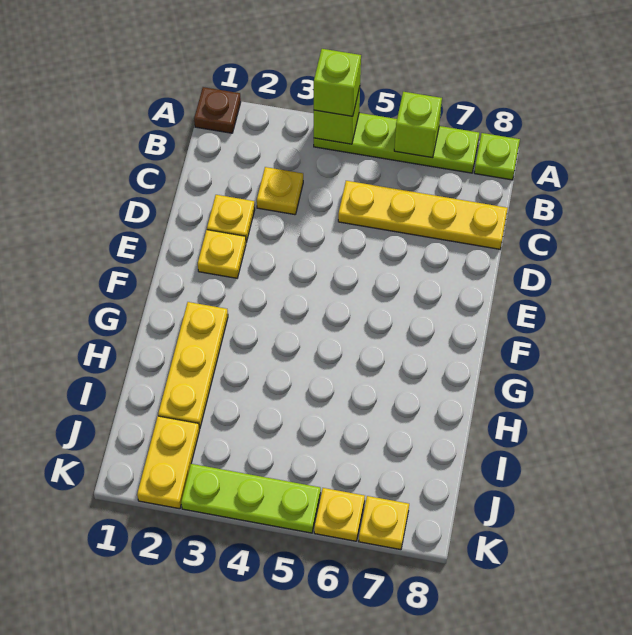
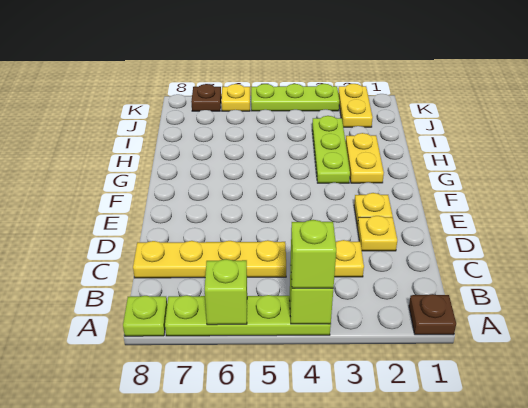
yellow 1x3 plate [158,302,228,429] -> yellow 1x2 plate [346,133,384,183]
none -> lime 1x3 plate [312,116,350,183]
yellow 1x1 plate [359,496,409,550] -> brown 1x1 plate [191,84,221,111]

